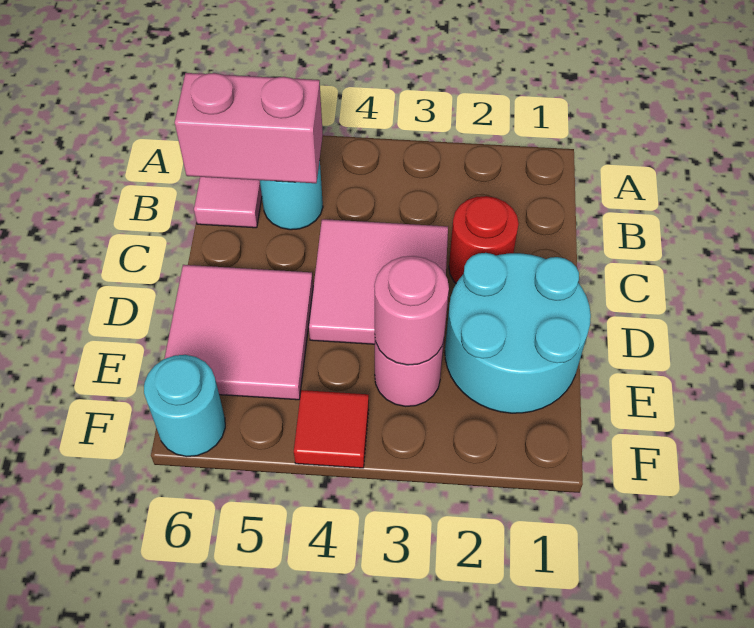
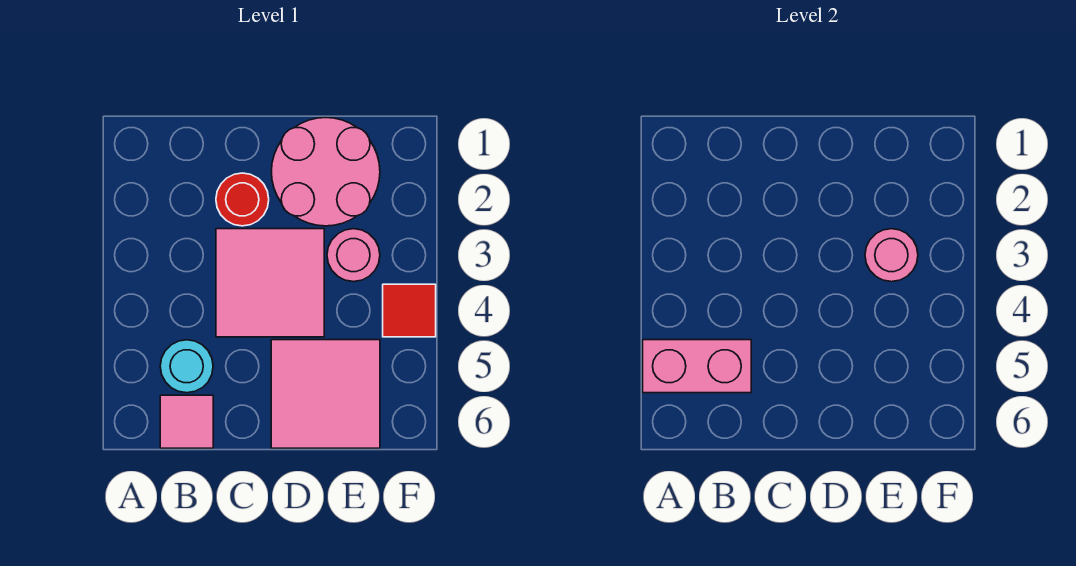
pink 1x2 brick [175,73,323,183] -> pink 1x2 brick turned to [643,340,751,393]
cyan 2x2 round brick [445,253,591,413] -> pink 2x2 round brick [271,118,380,226]
cyan 1x1 round brick [144,355,225,456] -> none

